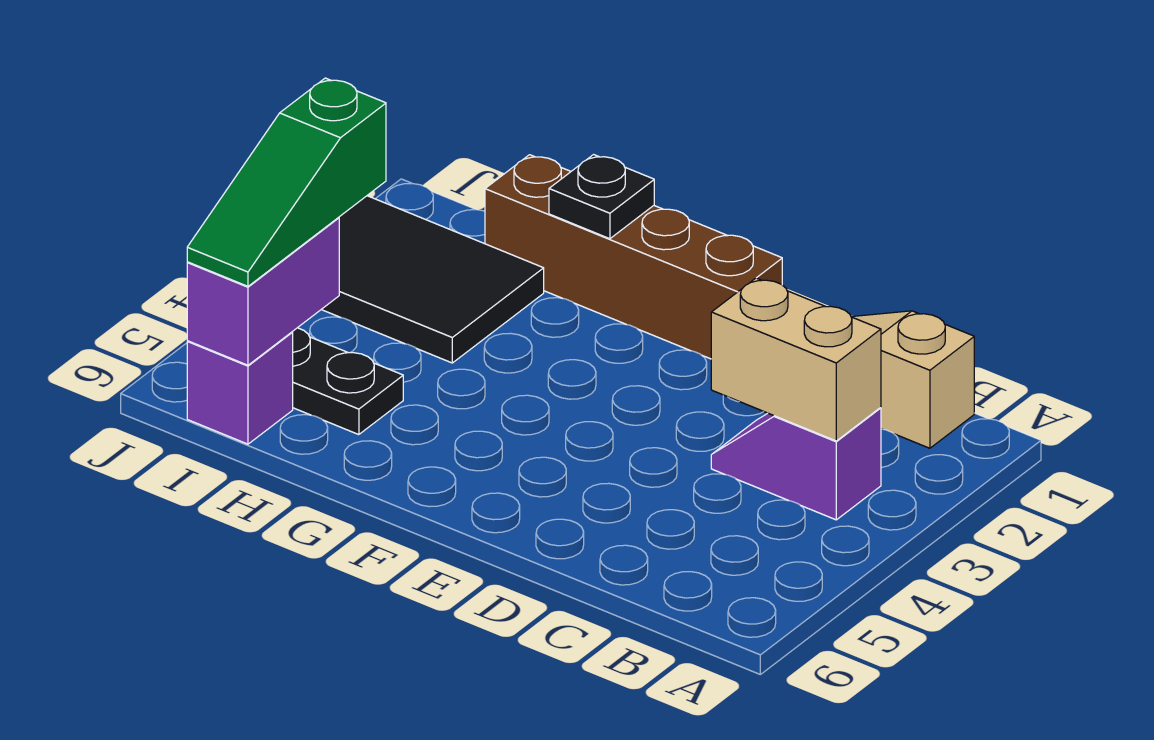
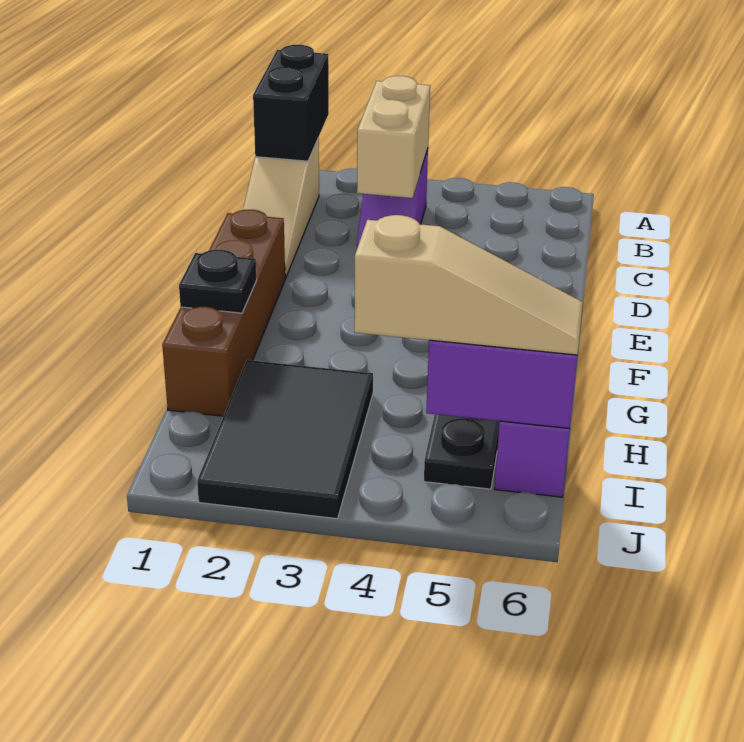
none -> black 1x2 brick [253,45,329,161]
green 1x3 slope [187,78,386,286] -> tan 1x3 slope [354,215,583,355]

